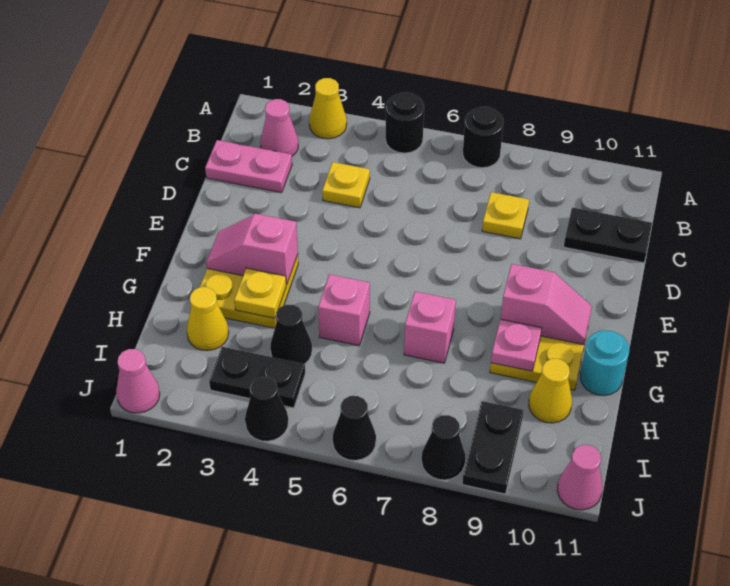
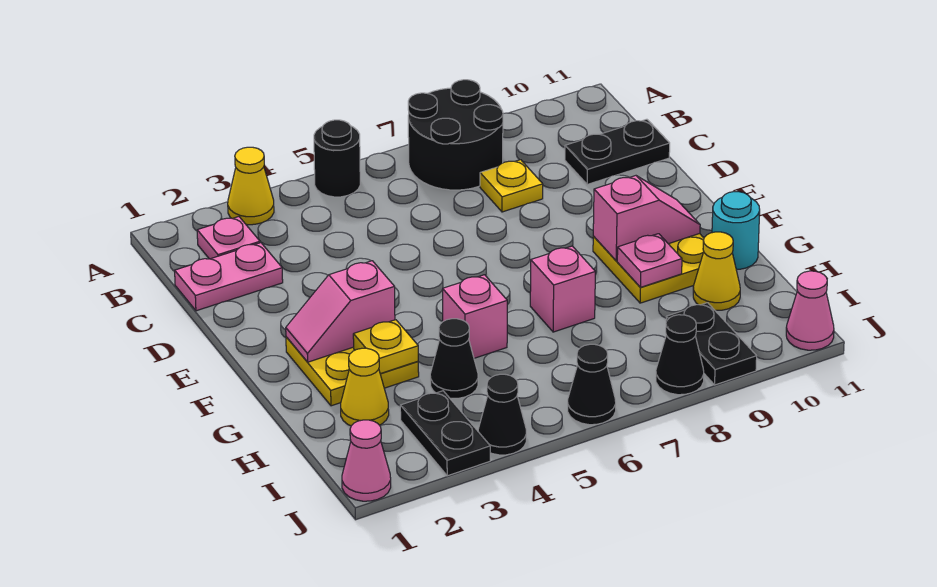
black 1x1 round brick [463,107,503,168] -> black 2x2 round brick [408,80,503,190]
pink 1x1 cone [260,99,298,156] -> pink 1x1 plate [197,217,260,259]
yellow 1x1 plate [322,162,370,208] -> none
black 1x2 plate [209,347,305,408] -> black 1x2 plate turned to [400,391,490,476]

